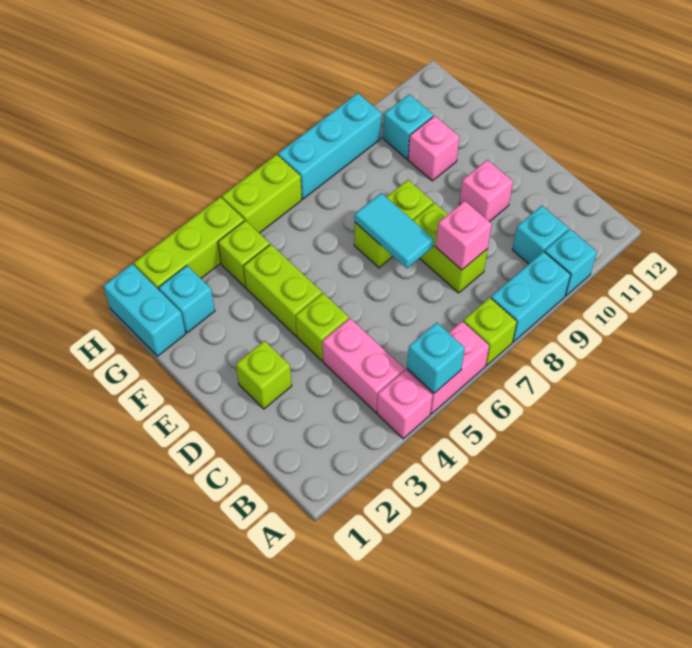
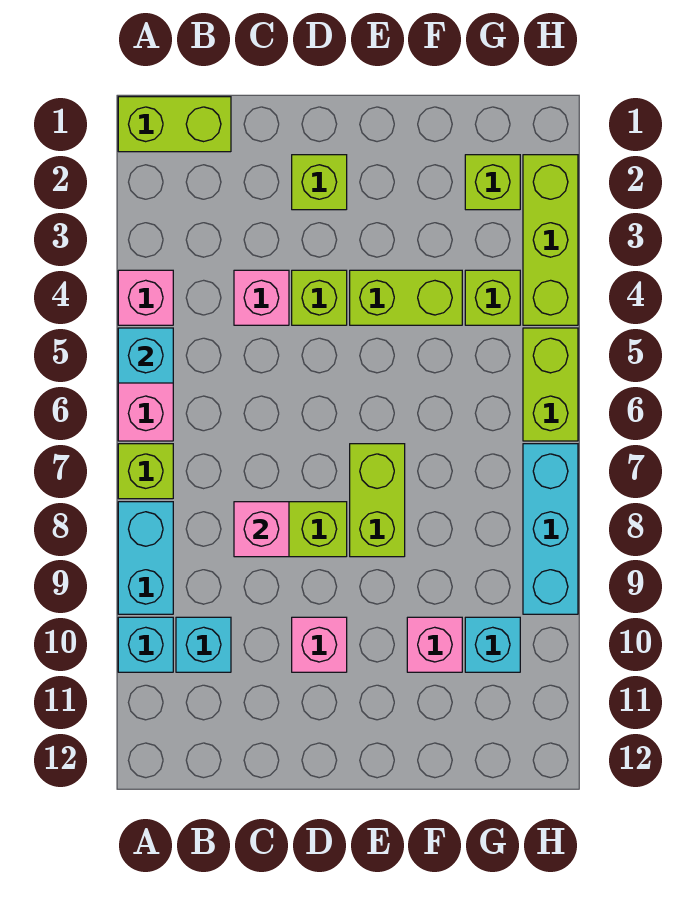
none -> lime 1x2 brick [118,97,231,152]
pink 1x2 brick [322,318,404,412] -> pink 1x1 brick [234,270,289,325]
cyan 1x2 tile [355,193,434,268] -> none
cyan 1x2 brick [104,264,186,356] -> none
cyan 1x1 brick [159,266,215,333] -> lime 1x1 brick [465,155,520,210]

